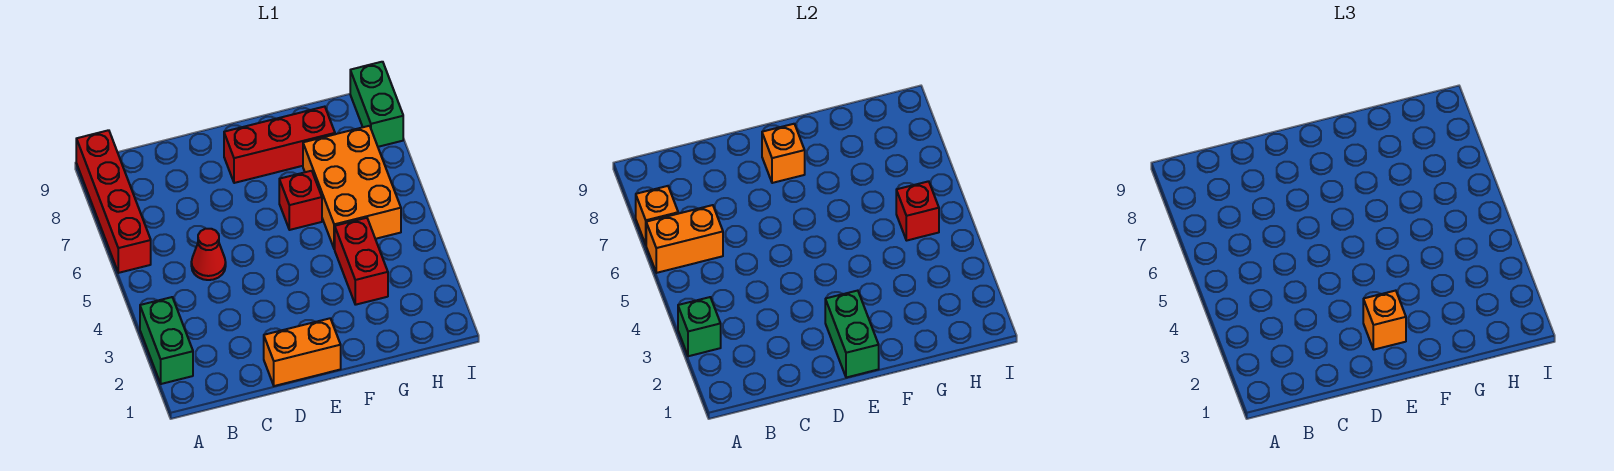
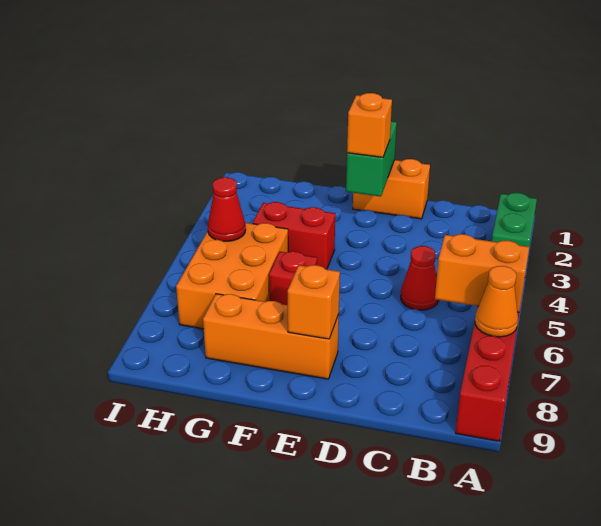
green 1x1 brick [678,297,721,356] -> none
orange 1x1 brick [636,186,678,244] -> orange 1x1 cone [475,266,518,337]
red 1x3 brick [224,107,335,183] -> orange 1x3 brick [203,294,339,379]
red 1x2 brick [335,218,388,305] -> red 1x2 brick turned to [253,202,335,269]
red 1x1 brick [896,181,939,241] -> red 1x1 cone [208,177,246,241]
green 1x2 brick [350,62,403,147] -> none

